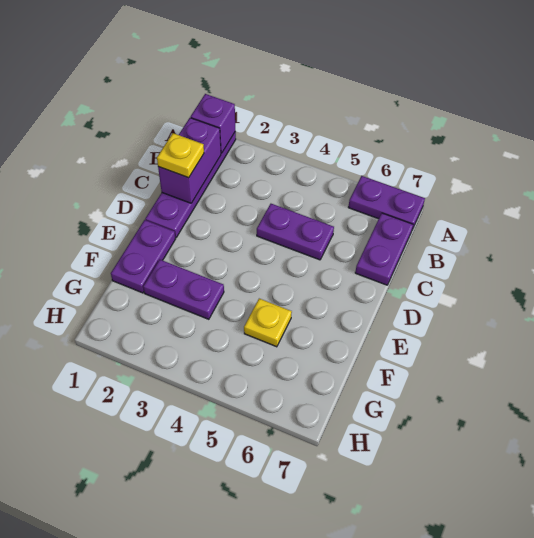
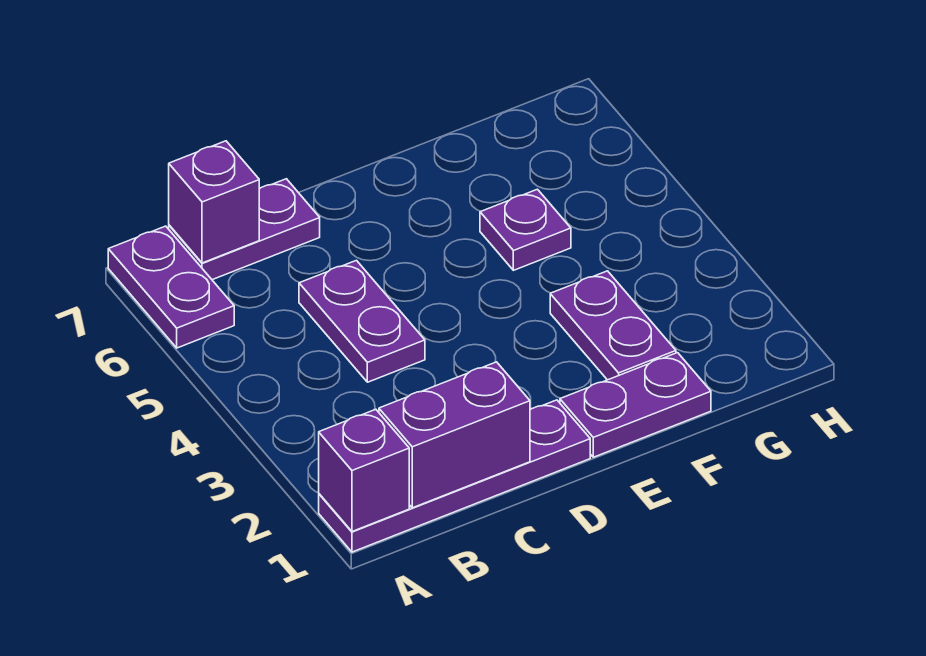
none -> purple 1x1 brick [169,141,259,263]
yellow 1x1 plate [157,133,204,178] -> none
yellow 1x1 plate [244,299,292,347] -> purple 1x1 plate [480,189,571,270]

